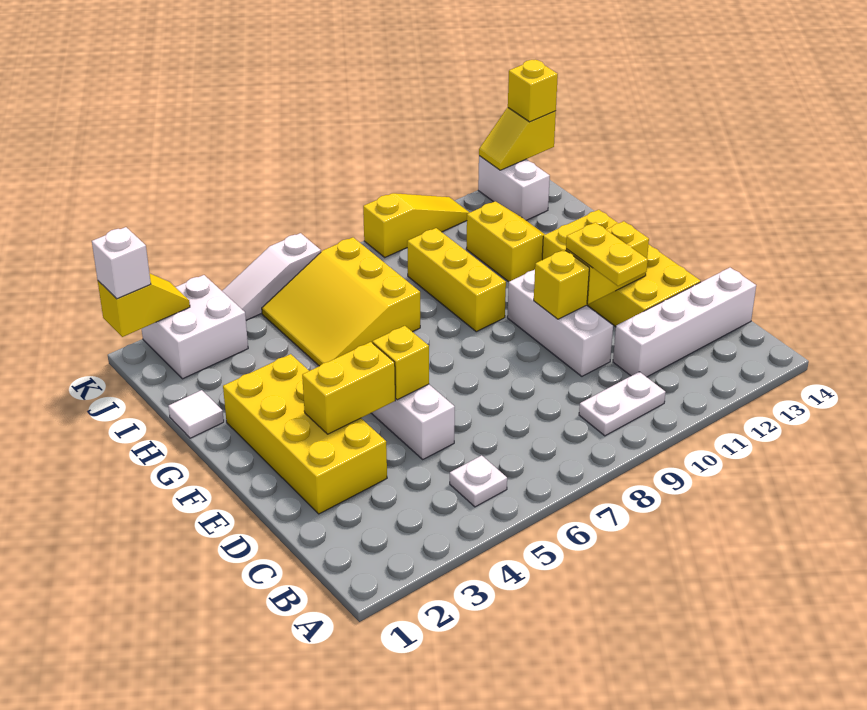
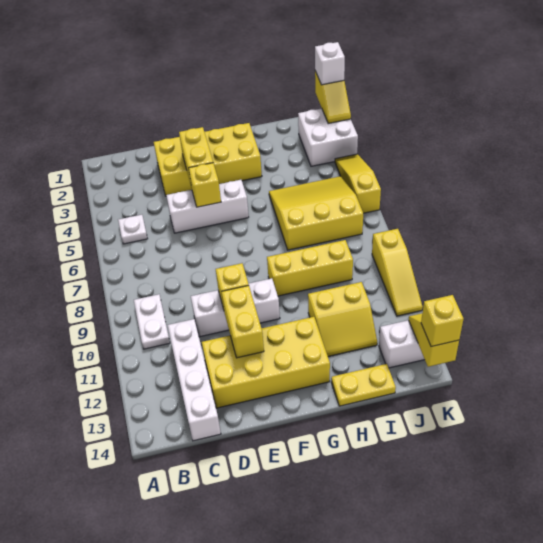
yellow 1x2 plate [566,222,648,286] -> yellow 1x2 plate moved to [331,364,396,406]
white 1x1 tile [168,390,224,438] -> none
white 1x3 slope [222,233,321,320] -> yellow 1x3 slope [335,154,381,213]

